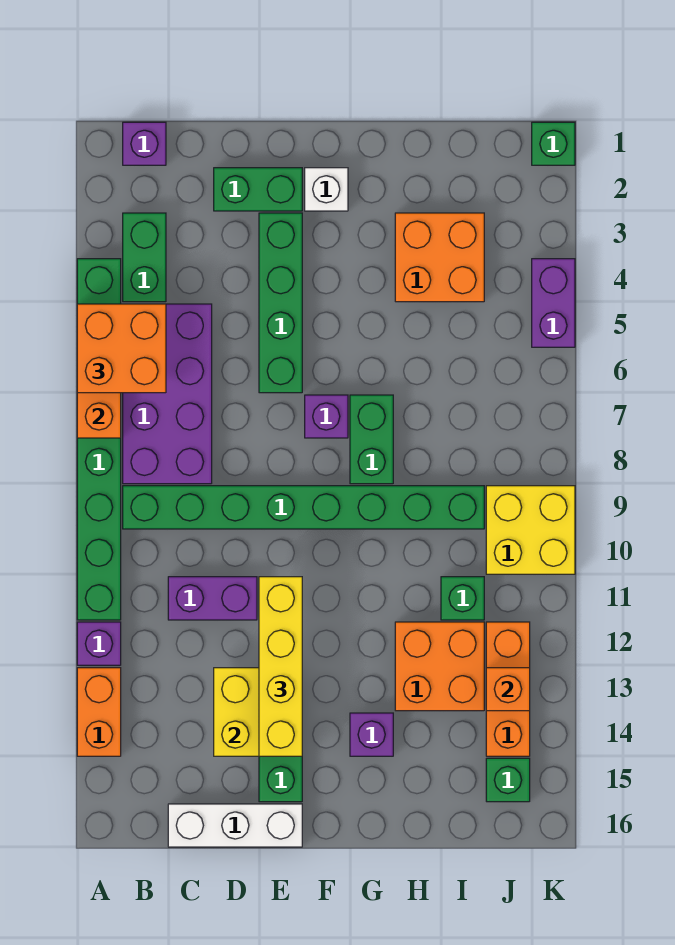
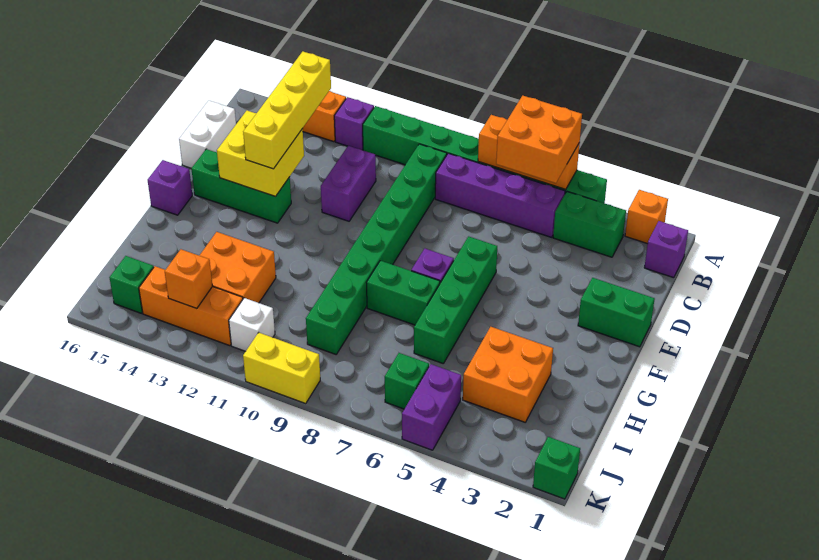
none -> orange 1x1 brick [625,190,668,244]
purple 2x4 brick [123,304,212,484] -> purple 1x4 brick [435,153,565,237]
white 1x3 brick [168,804,302,847] -> white 1x2 brick [179,100,236,168]
green 1x2 brick [214,168,302,211] -> green 1x2 brick turned to [578,278,655,347]
green 1x4 brick [259,213,302,393] -> green 1x4 brick turned to [414,236,497,364]
yellow 1x4 brick [259,577,302,756] -> yellow 1x4 brick turned to [243,52,331,169]
white 1x1 brick [305,168,348,211] -> white 1x1 brick moved to [229,298,275,351]
purple 1x1 brick [350,713,393,756] -> purple 1x1 brick moved to [148,160,192,215]
green 1x1 brick [441,577,484,620] -> green 1x1 brick moved to [385,353,429,409]
yellow 2x2 brick [486,486,575,574] -> yellow 1x2 brick [243,333,320,403]
purple 1x2 brick [532,259,575,347] -> purple 1x2 brick turned to [402,364,461,450]

